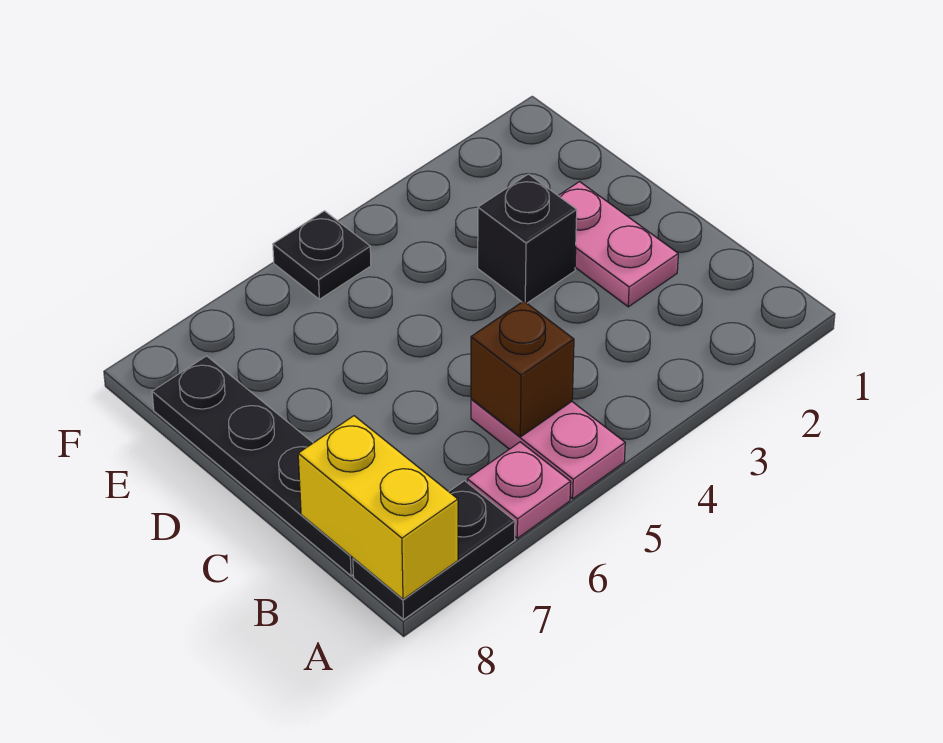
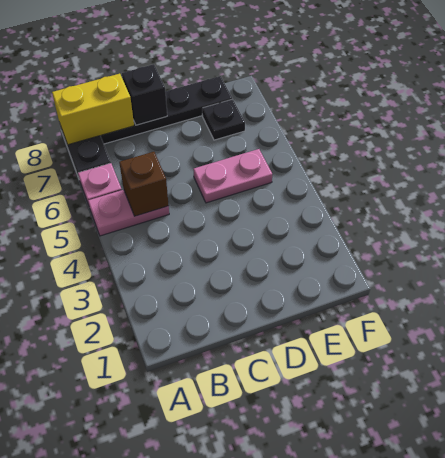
pink 1x2 plate [558,182,678,307] -> pink 1x2 plate moved to [193,149,272,203]
black 1x1 brick [478,174,577,303] -> black 1x1 brick moved to [122,64,167,125]
black 1x1 plate [273,211,371,299] -> black 1x1 plate moved to [202,99,245,140]

